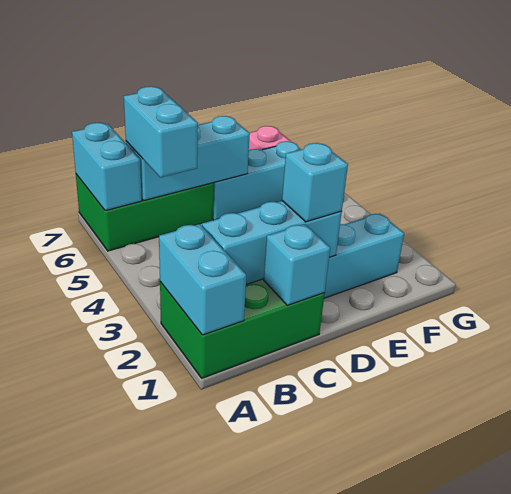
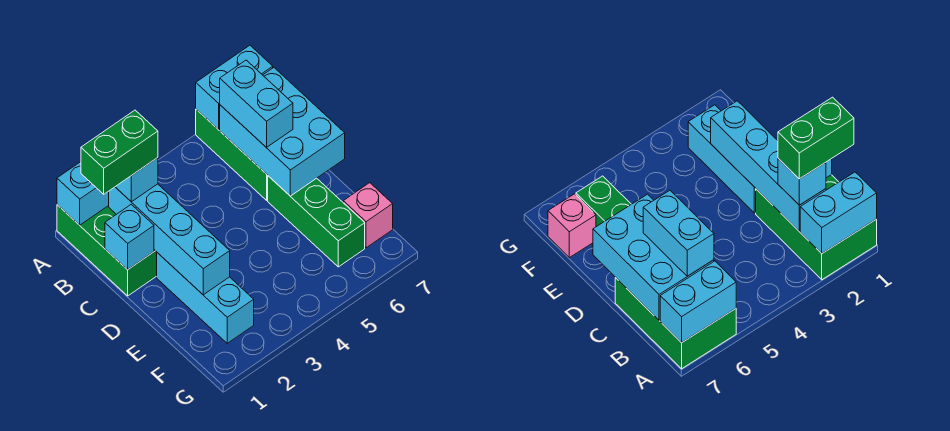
none -> green 1x2 brick [81,110,158,194]
cyan 1x3 brick [202,201,342,284] -> cyan 1x4 brick [109,184,230,295]
cyan 1x2 brick [124,86,198,178] -> cyan 1x2 brick turned to [220,60,293,147]
cyan 1x3 brick [126,116,250,201] -> cyan 2x3 brick [220,68,345,196]
cyan 1x1 brick [282,143,348,222] -> cyan 1x1 brick moved to [116,158,158,202]
cyan 1x3 brick [213,141,301,220] -> green 1x3 brick [268,176,365,267]

